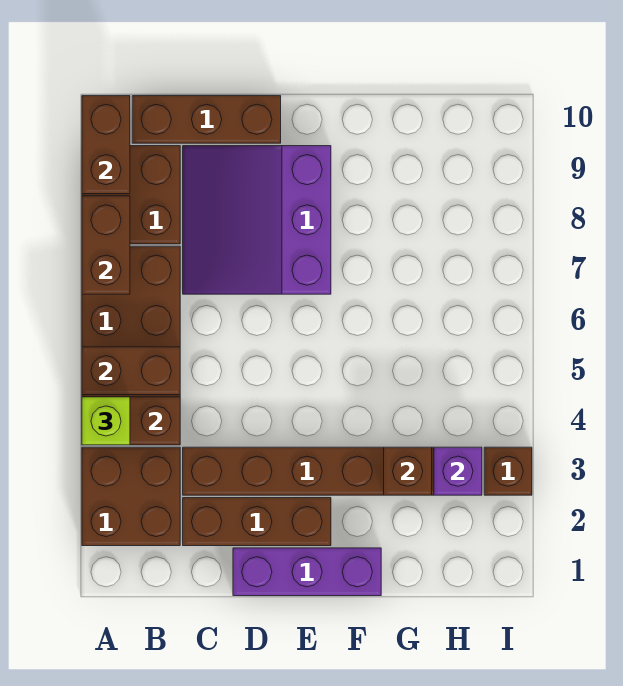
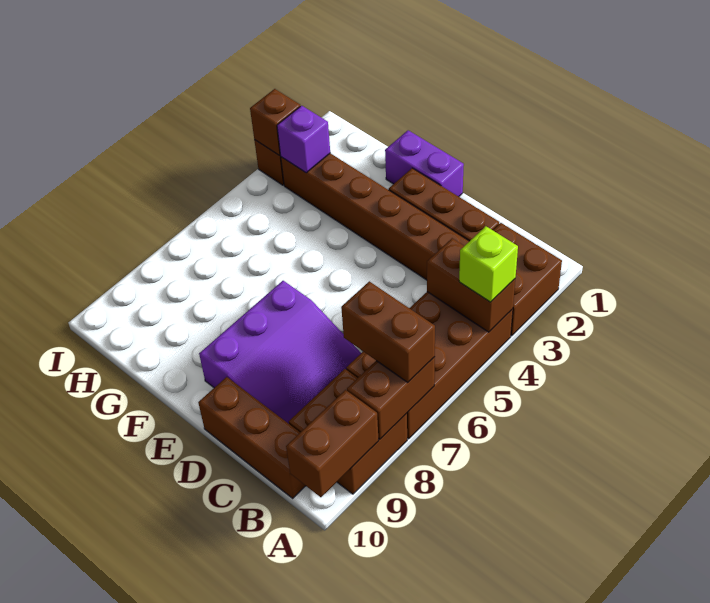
brown 1x2 brick [82,347,180,395] -> brown 1x2 brick moved to [341,281,435,382]
purple 1x3 brick [233,548,381,596] -> purple 1x2 brick [385,130,464,197]
brown 1x1 brick [384,447,432,495] -> brown 1x1 brick moved to [250,89,300,155]

